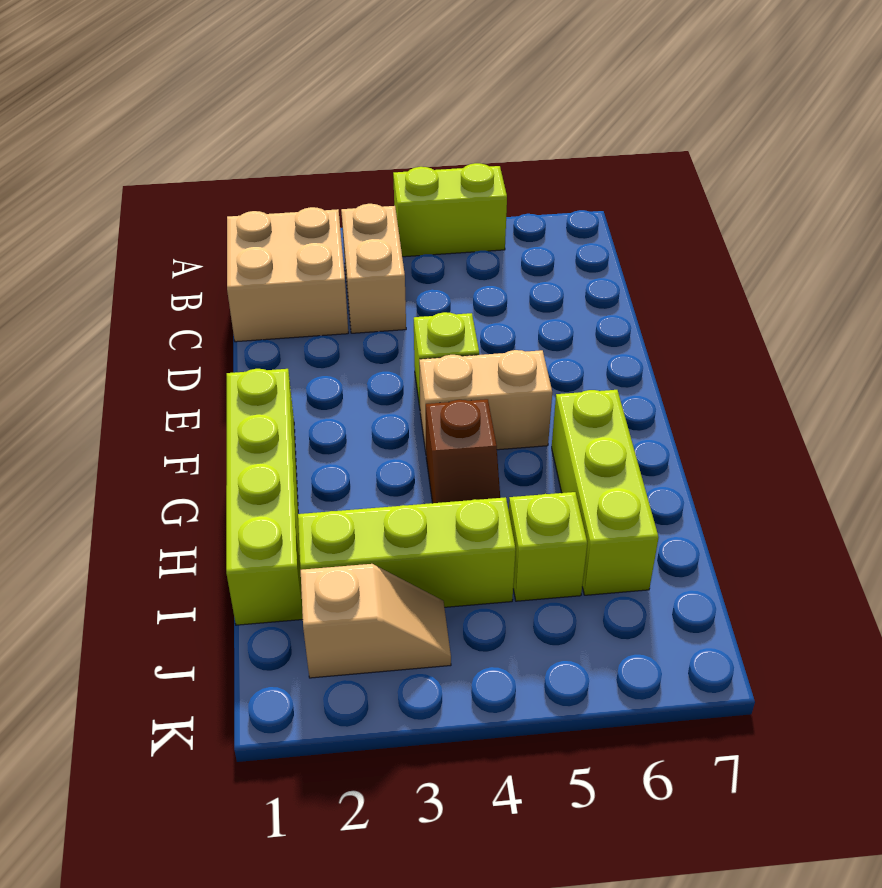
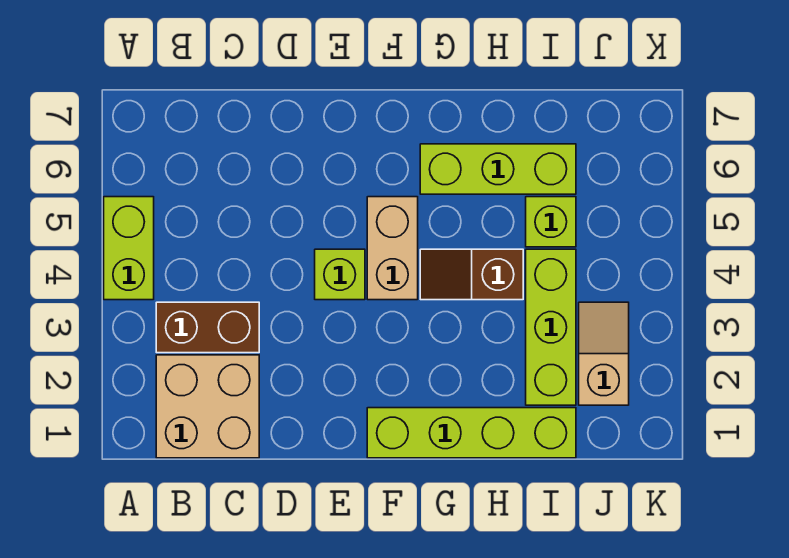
tan 1x2 brick [341,204,406,333] -> brown 1x2 brick [156,302,259,353]
brown 1x2 slope [426,399,500,503] -> brown 1x2 slope turned to [420,249,523,300]

